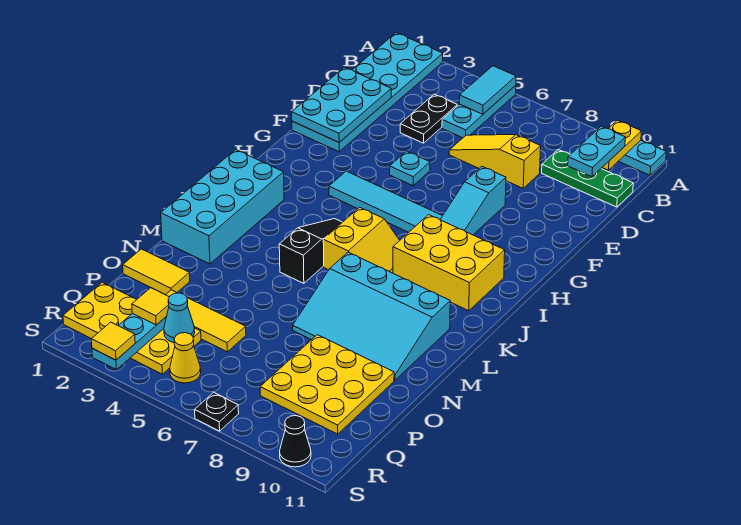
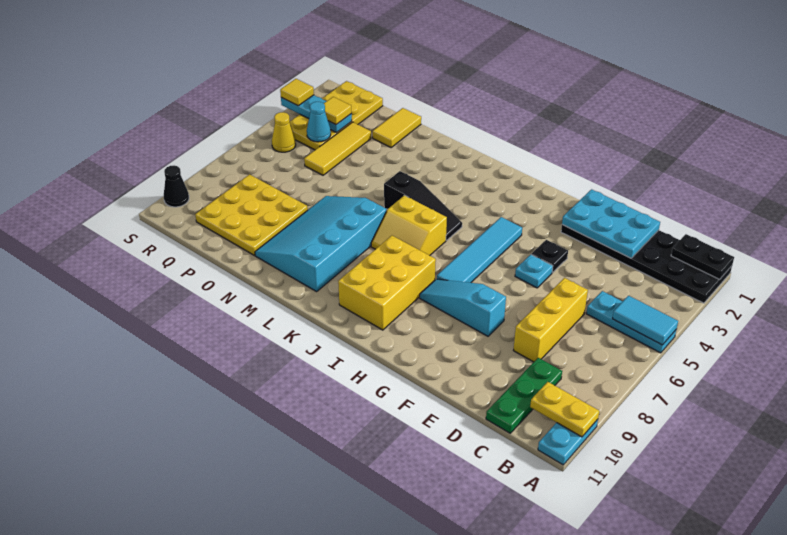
cyan 2x6 plate [292,33,443,152] -> black 2x6 plate [561,225,732,303]
cyan 1x2 plate [568,126,625,177] -> none
black 1x2 plate [400,94,457,143] -> black 1x2 plate moved to [671,234,734,279]
yellow 1x3 slope [449,135,541,188] -> yellow 1x3 brick [513,278,588,362]
cyan 2x4 brick [161,150,284,264] -> none
black 1x1 plate [195,392,239,431] -> black 1x1 plate moved to [531,240,568,272]

